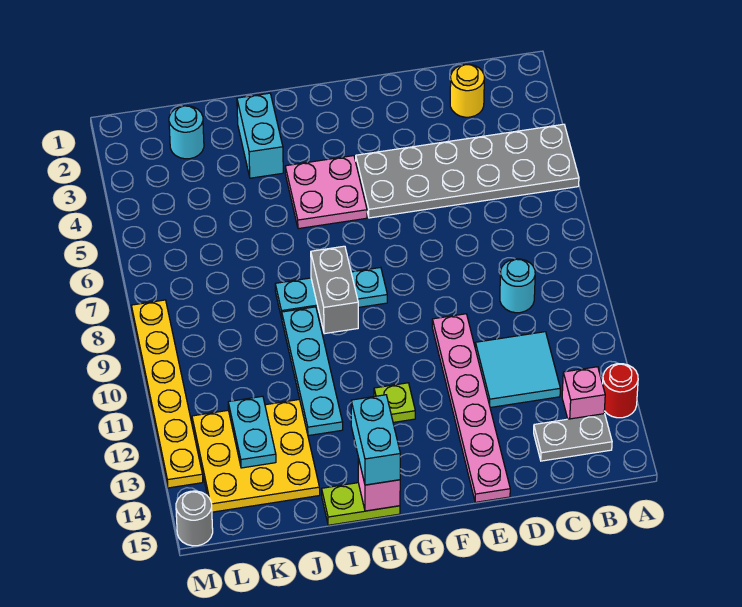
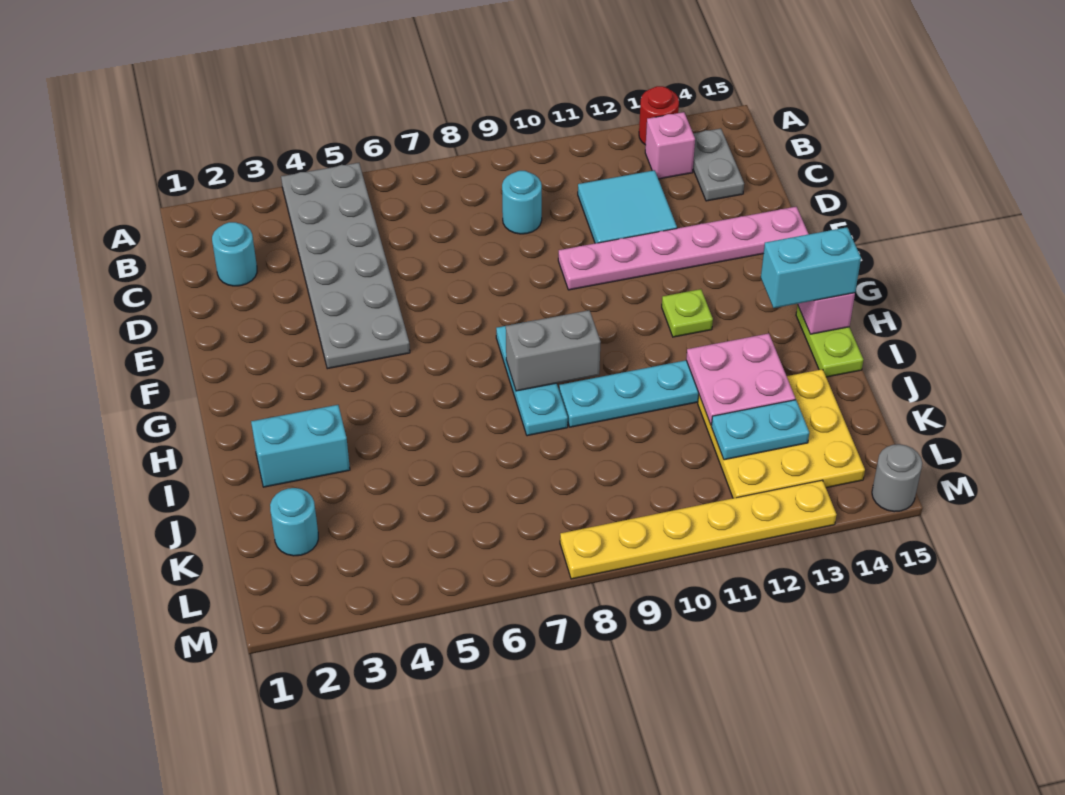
yellow 1x1 round brick [450,65,484,117] -> cyan 1x1 round brick [212,222,257,286]
pink 2x2 plate [285,156,367,229] -> pink 2x2 plate moved to [686,333,795,425]

